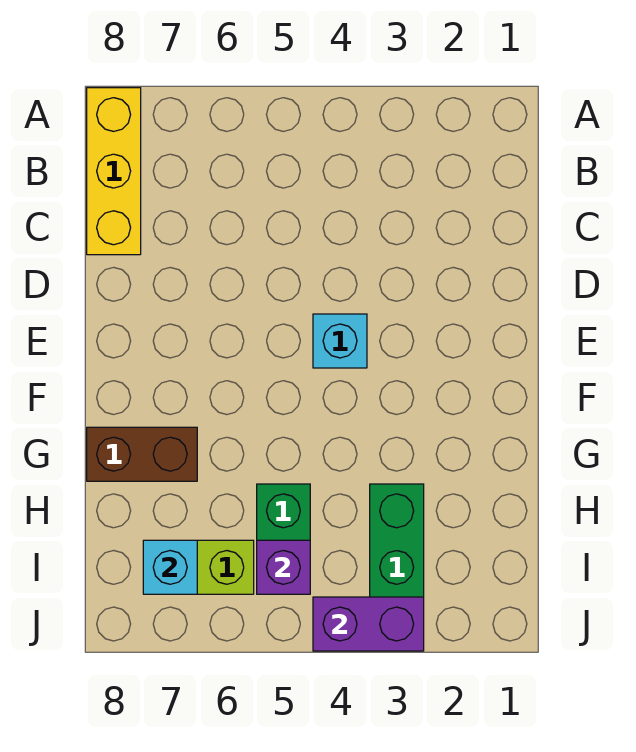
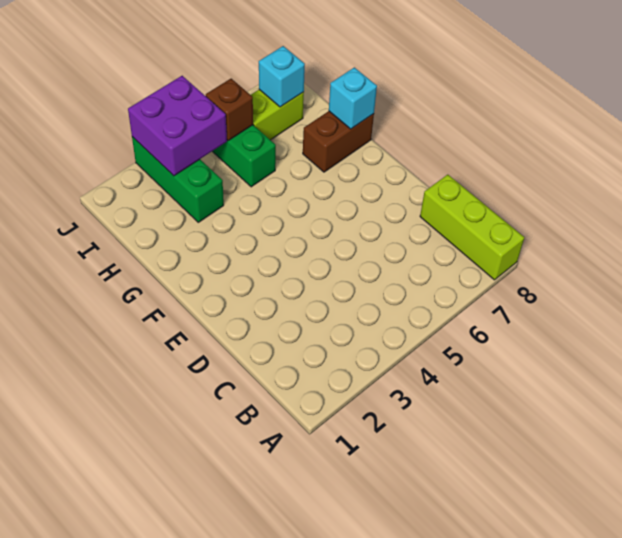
yellow 1x3 brick [87,88,141,255] -> lime 1x3 brick [420,175,524,280]
cyan 1x1 brick [313,314,367,368] -> cyan 1x1 brick moved to [329,67,377,129]
purple 1x1 brick [257,540,310,594] -> brown 1x1 brick [206,79,253,140]
purple 1x2 brick [313,597,424,651] -> purple 2x2 brick [128,76,227,176]

